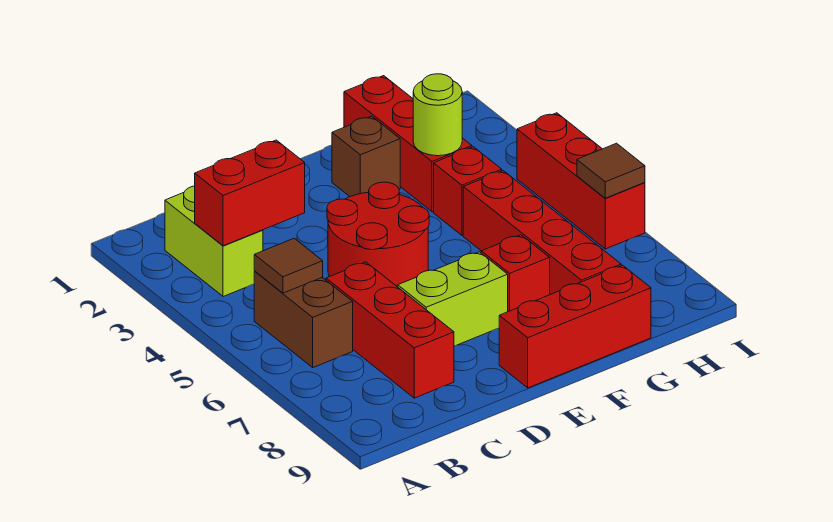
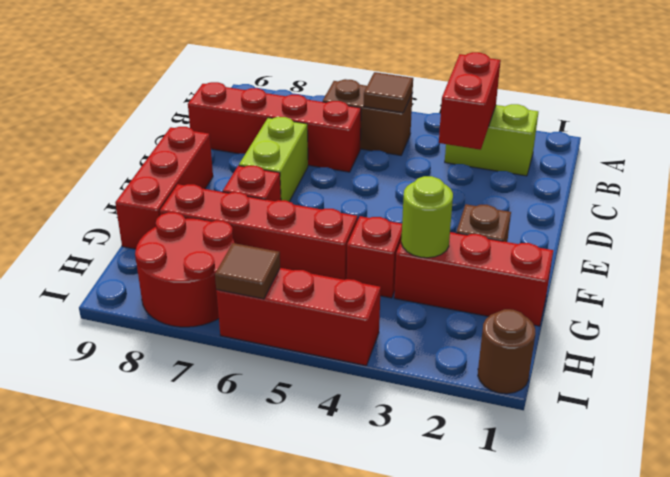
red 1x3 brick [326,262,454,398] -> red 1x4 brick [188,82,361,172]
red 2x2 round brick [327,182,429,287] -> red 2x2 round brick moved to [135,212,234,327]
none -> brown 1x1 round brick [478,309,536,394]

